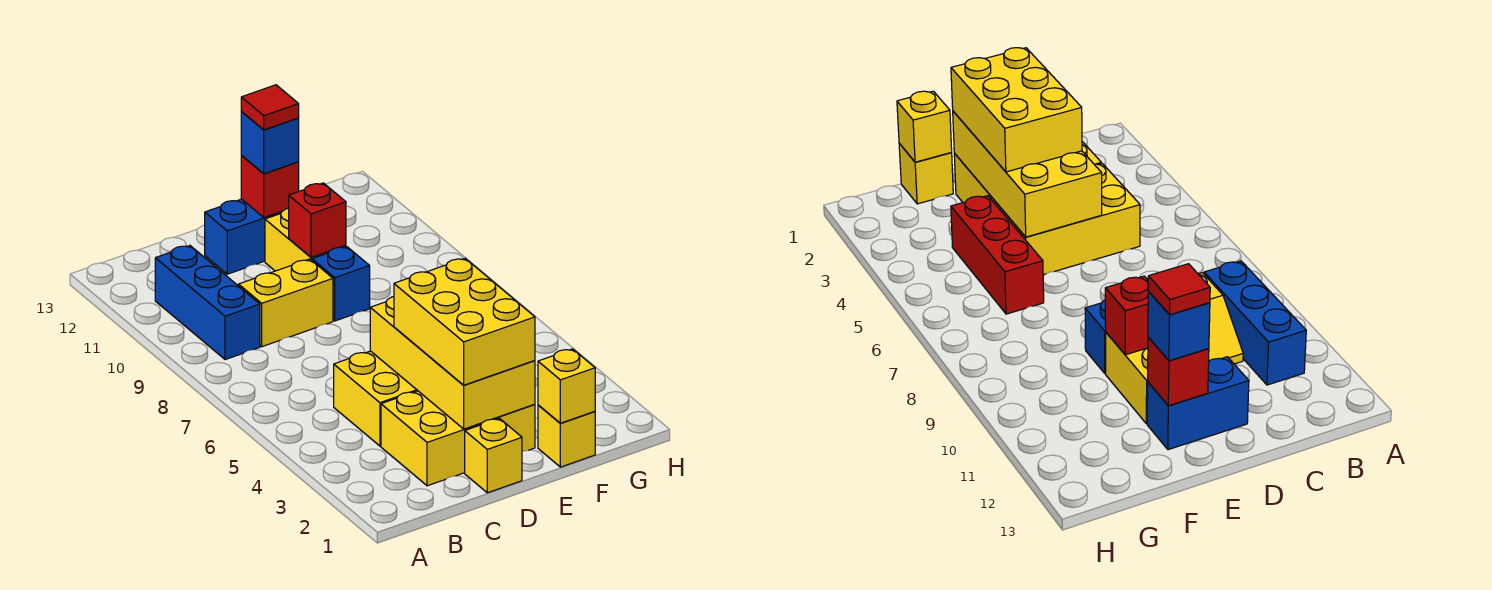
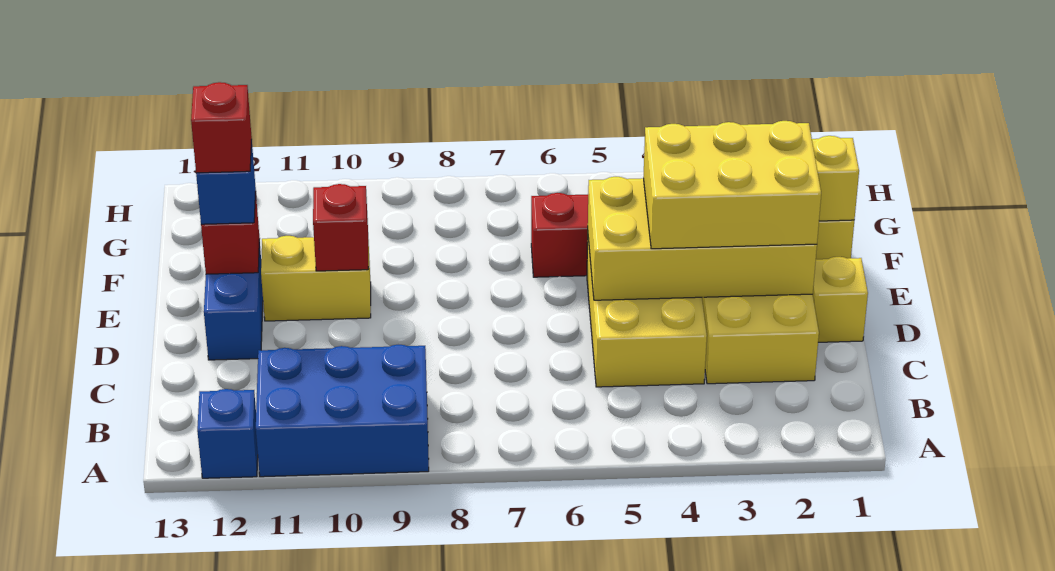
blue 1x3 brick [155,246,260,360] -> blue 2x3 brick [256,345,429,477]
yellow 2x2 slope [238,259,333,347] -> none
blue 1x1 brick [312,247,370,321] -> blue 1x1 brick moved to [197,389,258,478]
red 1x1 tile [241,85,299,130] -> red 1x1 brick [191,82,252,173]

